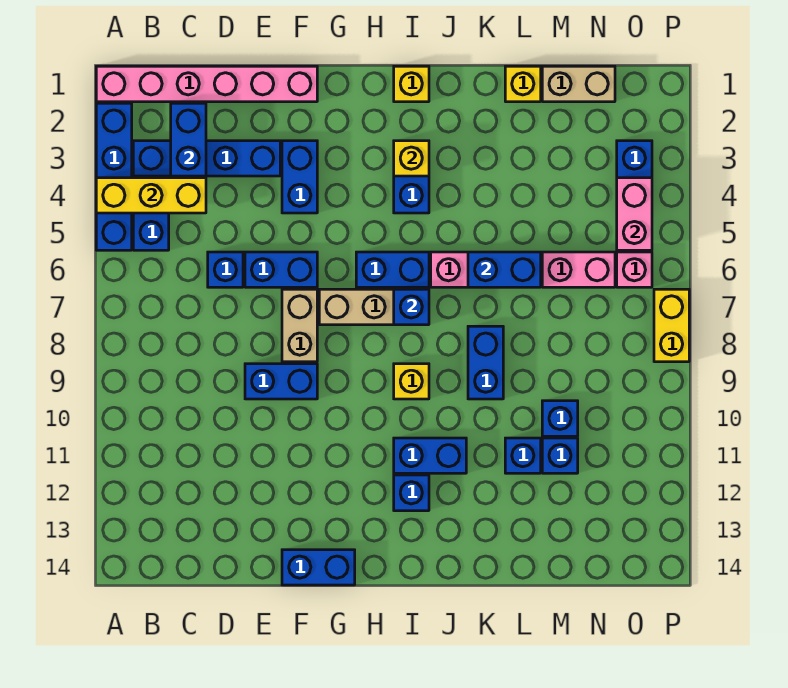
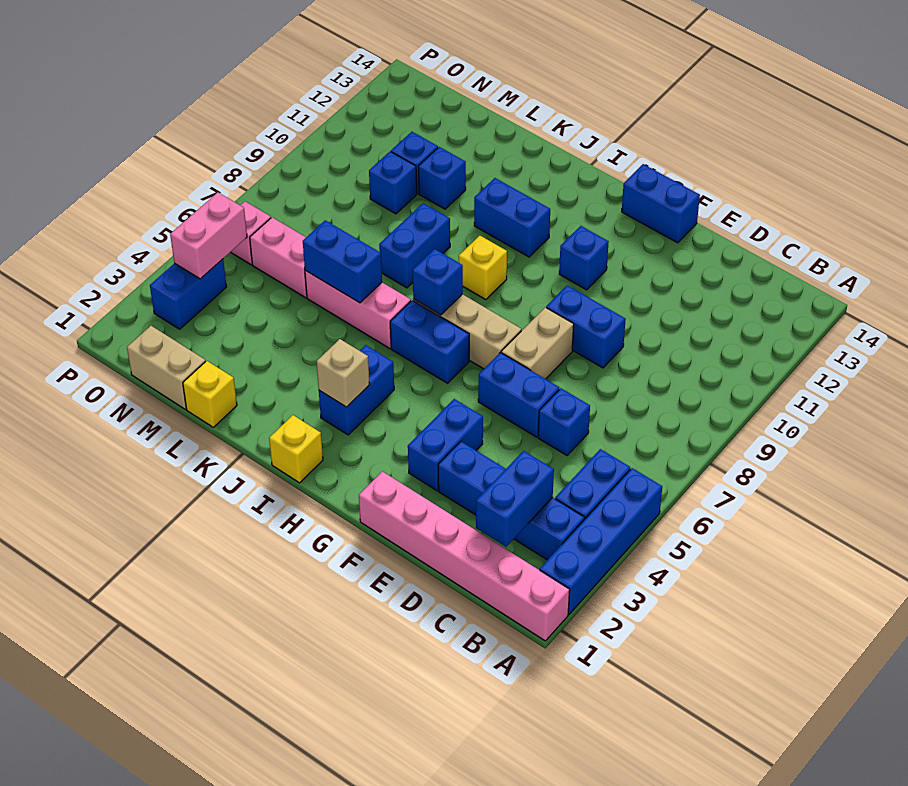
yellow 1x3 brick [96,178,206,213] -> none
yellow 1x1 brick [394,141,429,176] -> tan 1x1 brick [316,339,370,407]
blue 1x1 brick [394,475,429,511] -> blue 1x1 brick moved to [559,226,609,290]
yellow 1x2 brick [654,289,689,362] -> none

